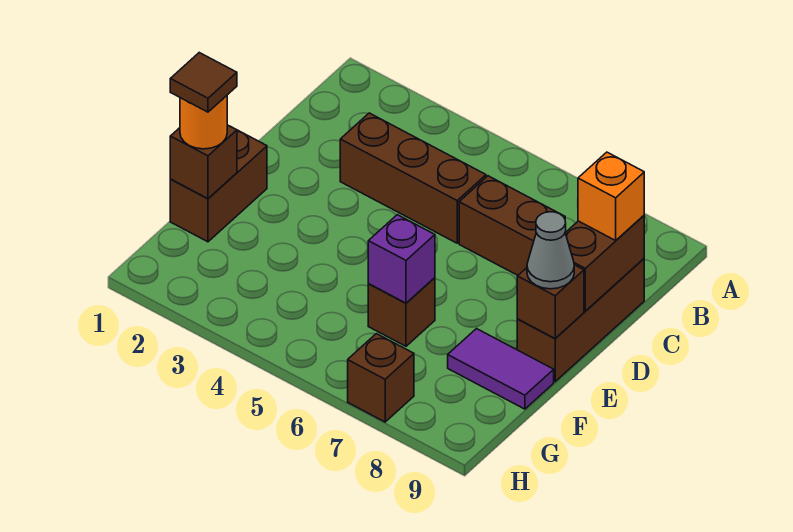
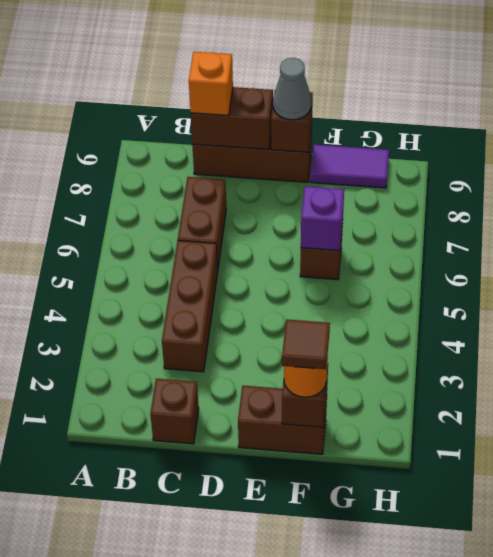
purple 1x2 tile [448,329,554,409] -> purple 1x2 tile turned to [310,145,389,188]
brown 1x1 brick [348,334,414,422] -> brown 1x1 brick moved to [150,379,199,444]

